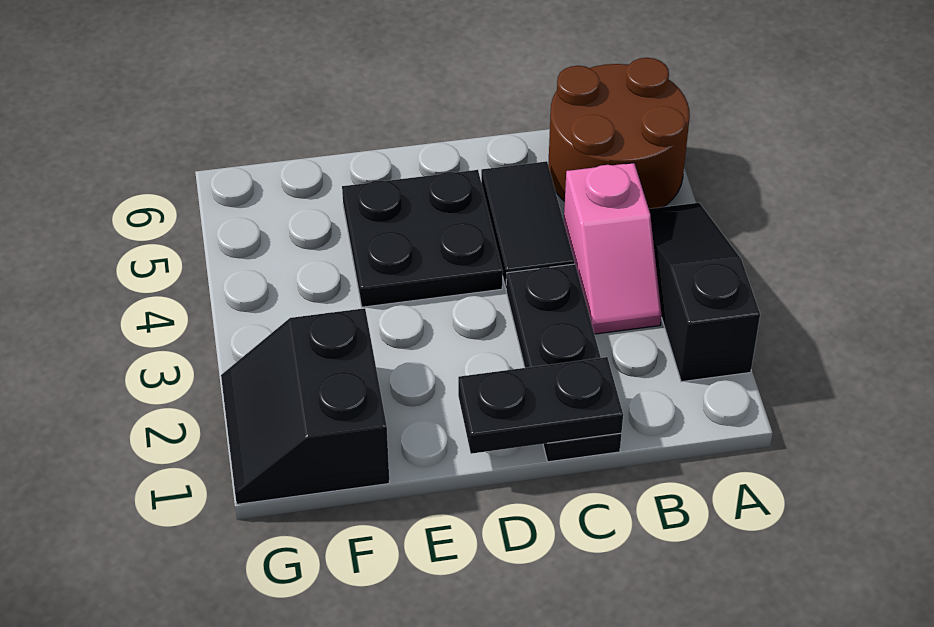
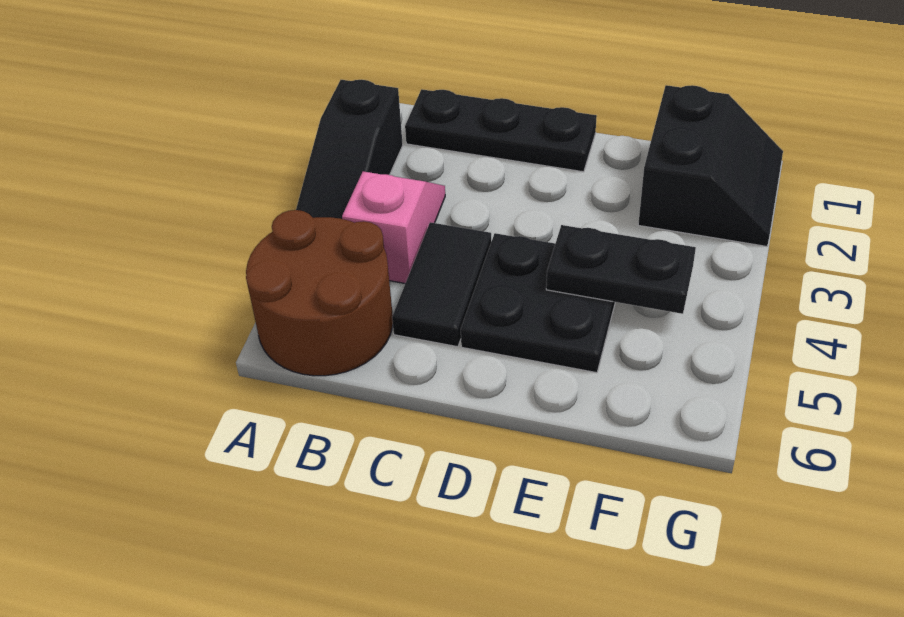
black 1x3 plate [506,264,621,462] -> black 1x3 plate turned to [405,89,597,172]
black 1x2 plate [458,357,623,454] -> black 1x2 plate moved to [546,225,696,314]

